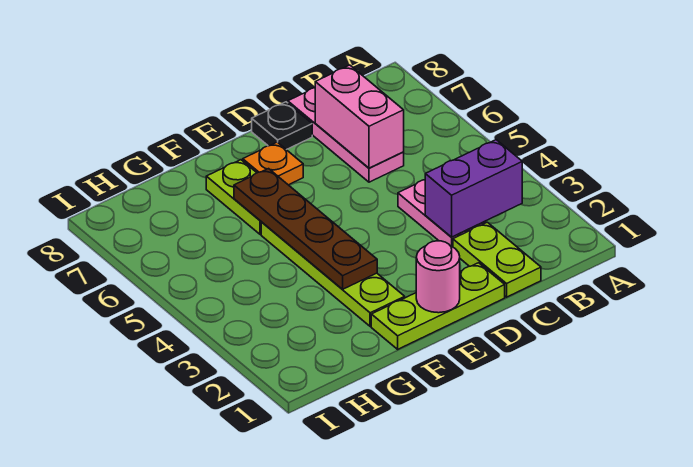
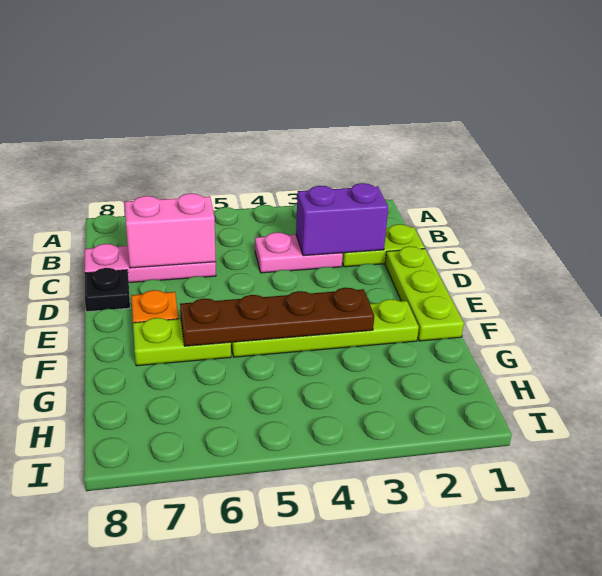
purple 1x2 brick [425,140,522,237] -> purple 1x2 brick turned to [296,183,388,256]
pink 1x1 round brick [416,241,460,313] -> none

